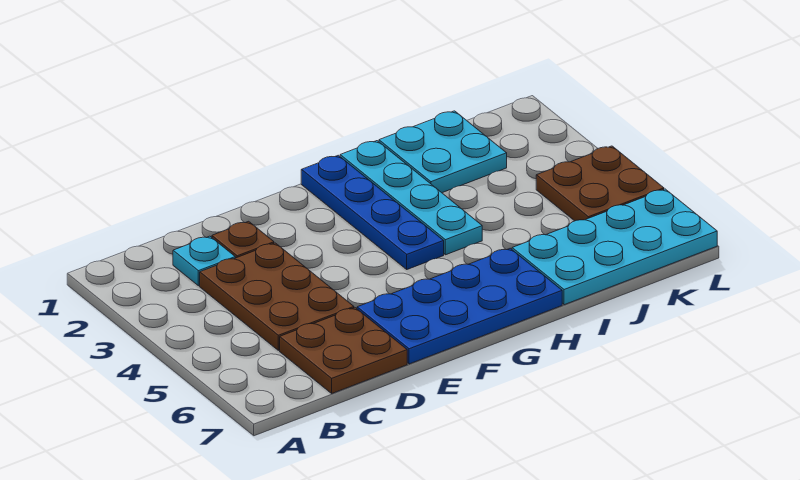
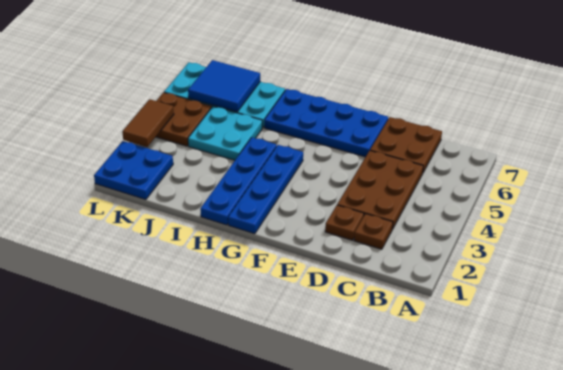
cyan 1x1 plate [173,236,235,286] -> brown 1x1 plate [354,214,393,249]
cyan 1x4 plate [340,141,482,255] -> blue 1x4 plate [200,137,277,225]
cyan 2x2 plate [379,111,507,193] -> cyan 2x2 plate moved to [188,106,262,160]
none -> blue 2x2 tile [188,60,260,112]
none -> blue 2x2 plate [94,141,173,200]
none -> brown 1x2 tile [122,99,174,147]

